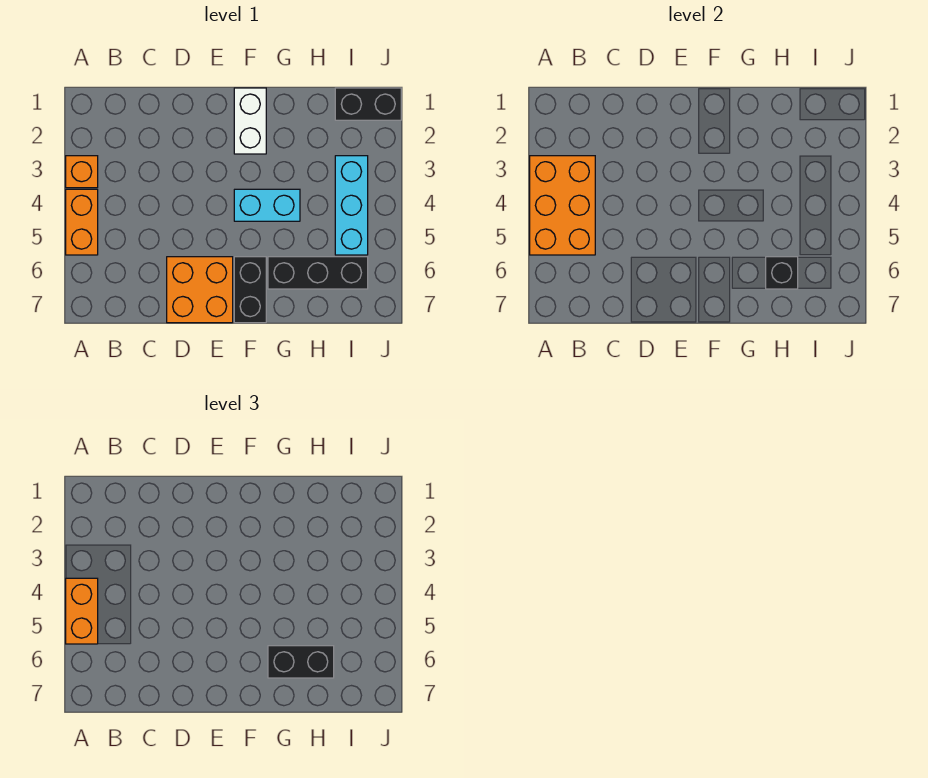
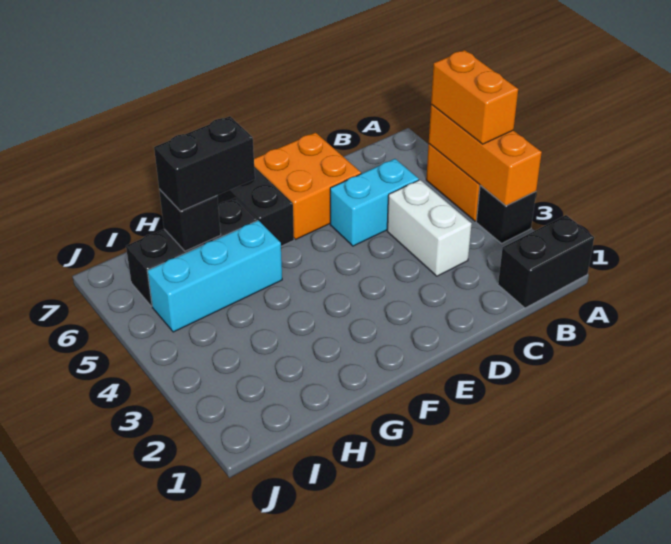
orange 1x1 brick [66,156,98,188] -> black 1x1 brick [476,186,536,243]
orange 2x3 brick [530,156,595,255] -> orange 1x3 brick [429,104,542,206]
white 1x2 brick [234,88,266,154] -> white 1x2 brick moved to [387,180,471,276]
cyan 1x2 brick [234,189,300,221] -> cyan 1x2 brick moved to [330,159,419,246]
black 1x2 brick [335,88,401,120] -> black 1x2 brick moved to [498,215,594,308]
cyan 1x3 brick [335,156,368,255] -> cyan 1x3 brick turned to [147,220,282,332]

